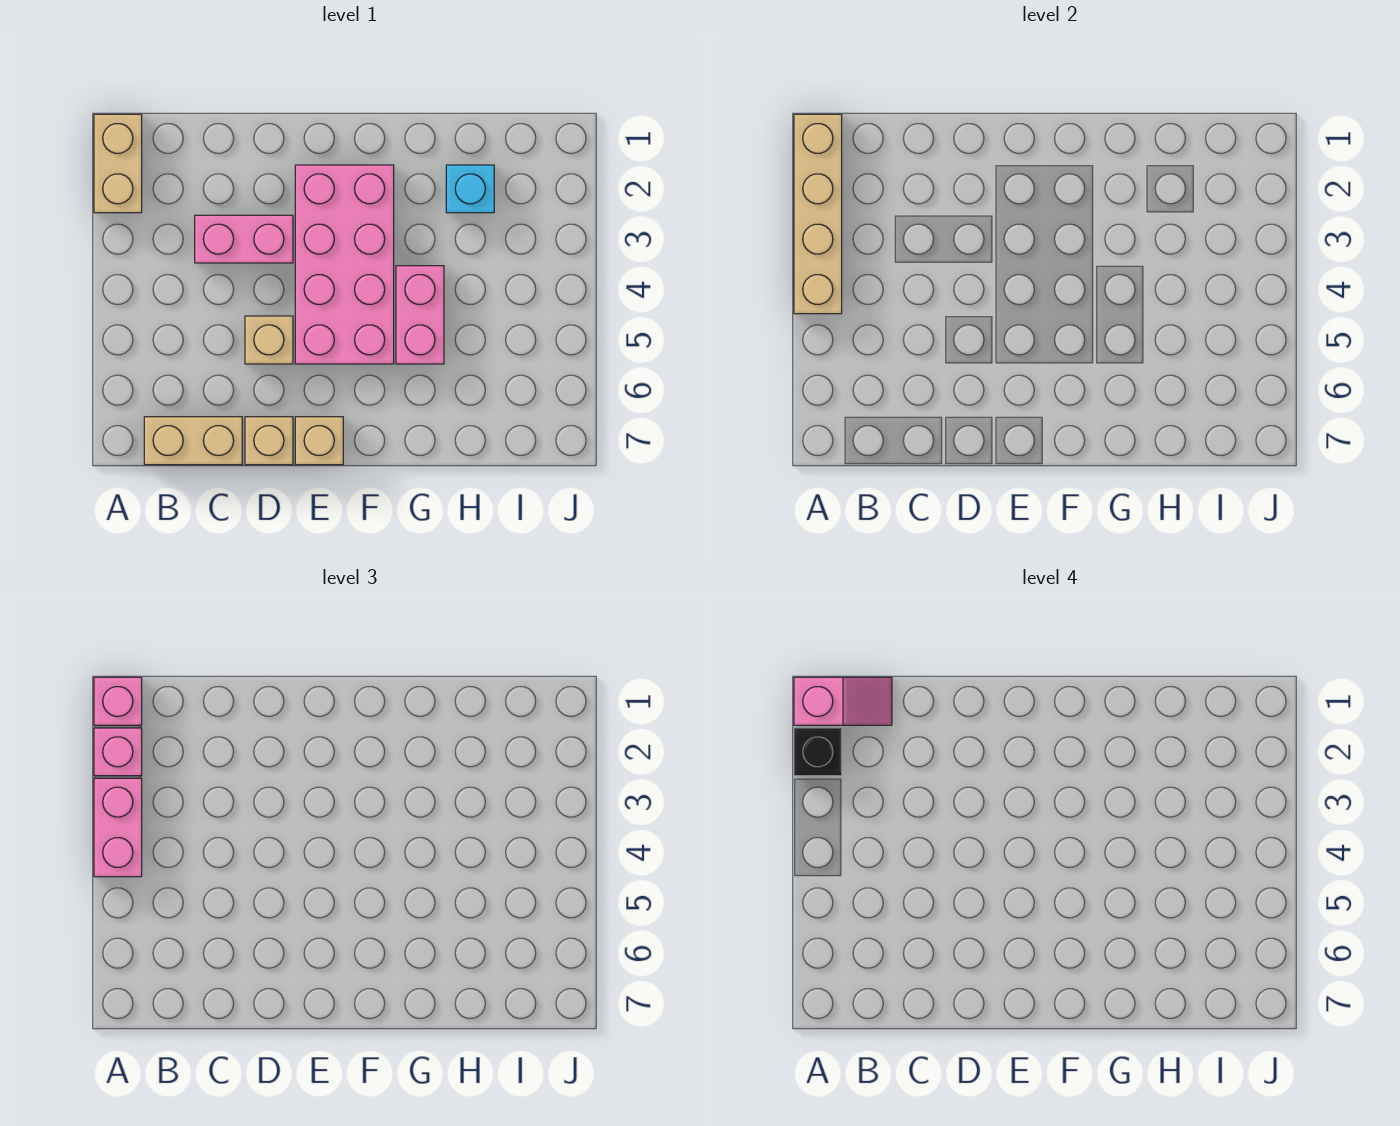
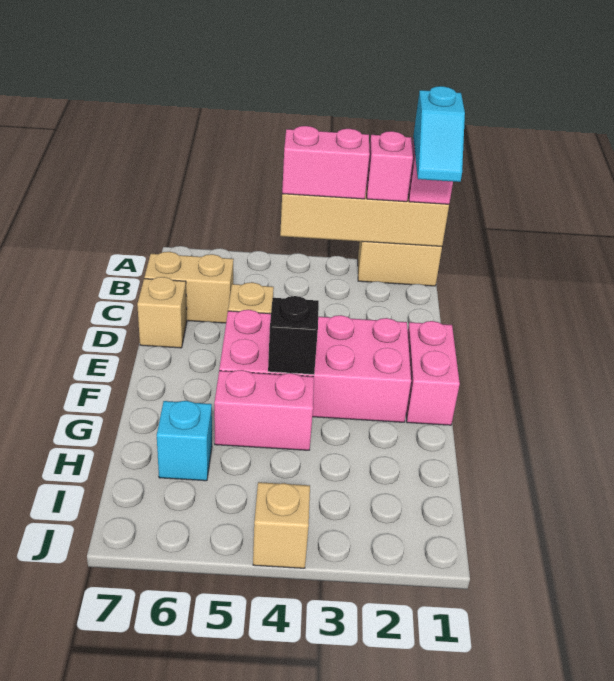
pink 1x2 slope [794,677,892,725] -> cyan 1x2 slope [413,86,465,182]
black 1x1 brick [794,728,842,776] -> black 1x1 brick moved to [268,296,319,374]
tan 1x2 brick [144,417,242,465] -> tan 1x2 brick turned to [144,252,234,323]
pink 1x2 brick [195,215,293,263] -> pink 1x2 brick moved to [406,321,460,425]
tan 1x1 brick [295,417,343,465] -> tan 1x1 brick moved to [253,482,310,568]
cyan 1x1 brick [446,165,494,213] -> cyan 1x1 brick moved to [157,401,212,481]

